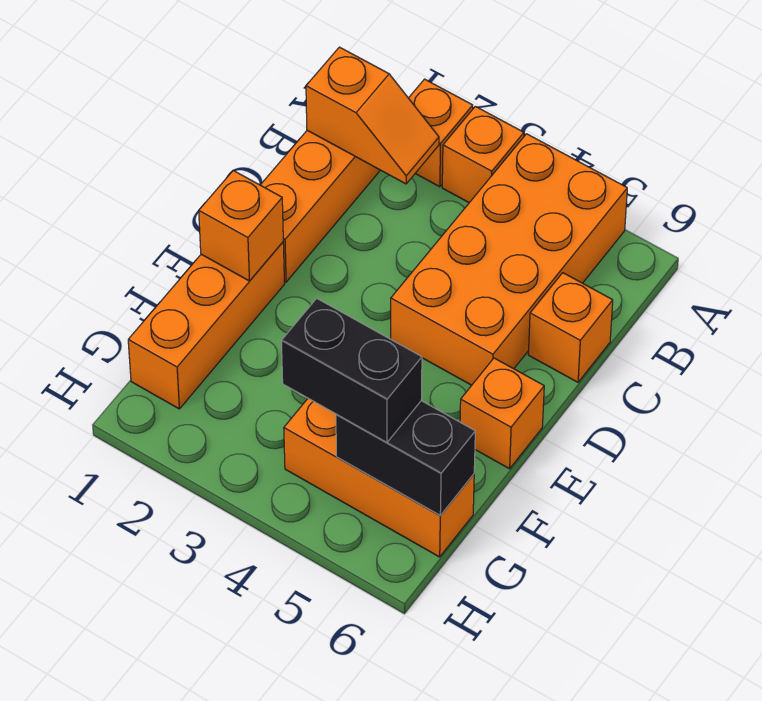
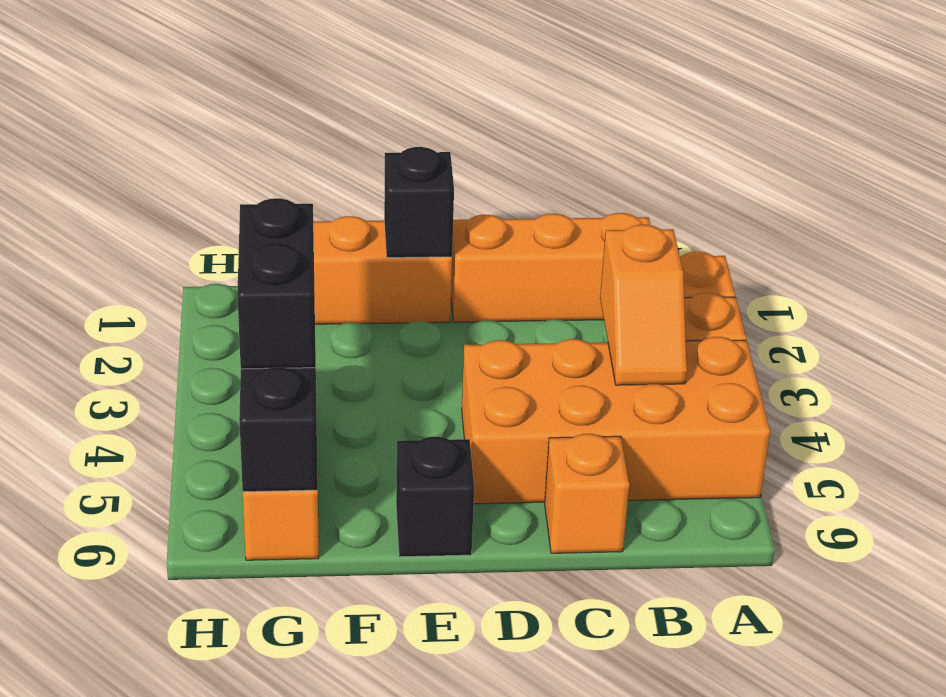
orange 1x2 slope [306,47,439,184] -> orange 1x2 slope moved to [600,225,687,385]
orange 1x1 brick [199,171,283,281] -> black 1x1 brick [384,147,454,258]
orange 1x1 brick [460,358,544,469] -> black 1x1 brick [396,437,474,557]

